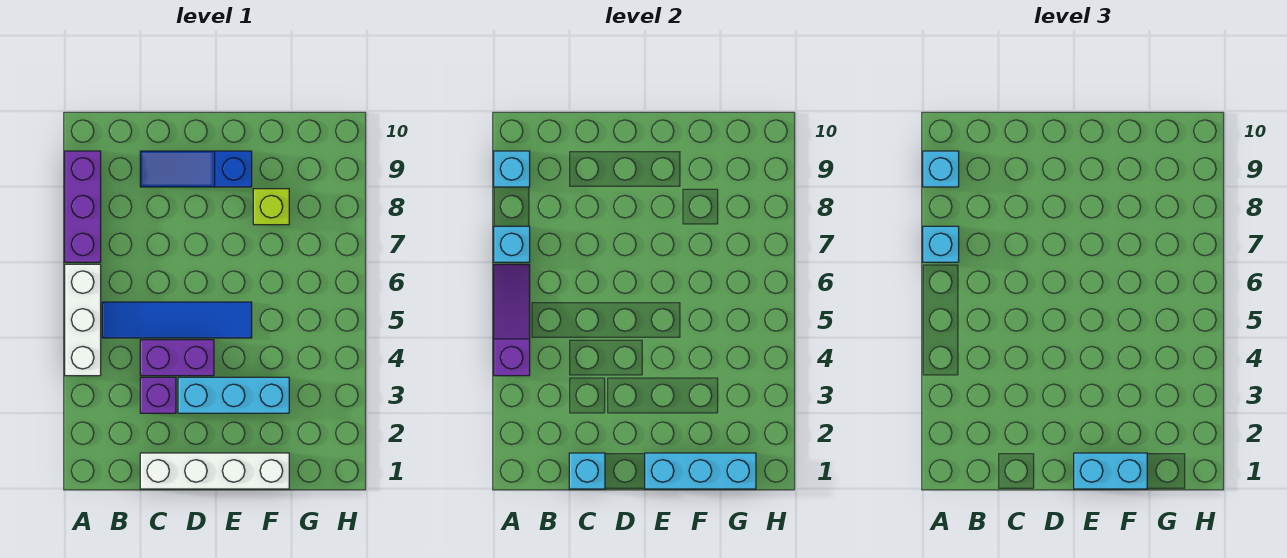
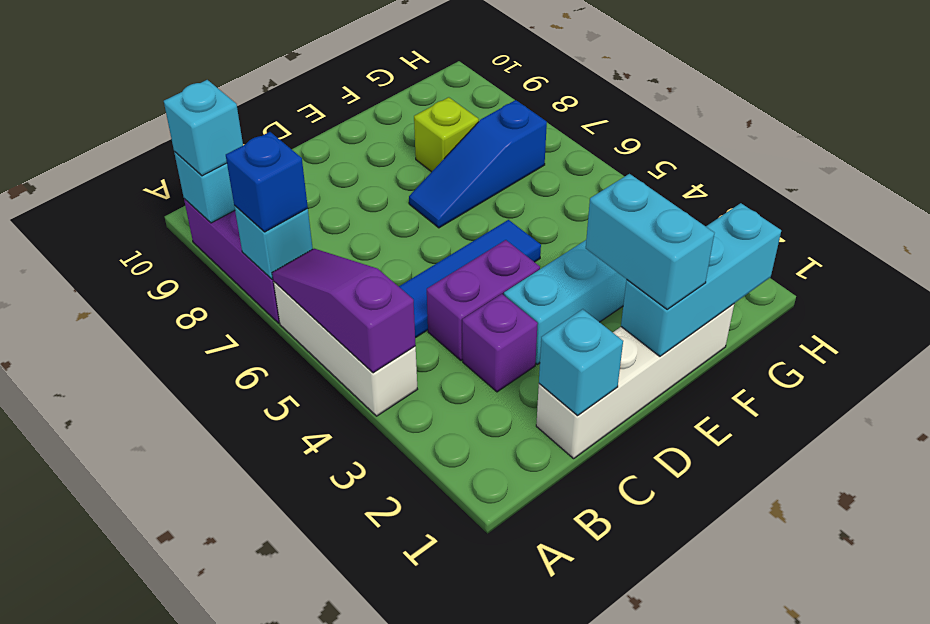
cyan 1x1 brick [923,226,959,262] -> blue 1x1 brick [226,132,308,232]
blue 1x3 slope [140,151,252,187] -> blue 1x3 slope moved to [409,100,547,228]
cyan 1x2 brick [1074,453,1147,489] -> cyan 1x2 brick turned to [586,174,714,310]

